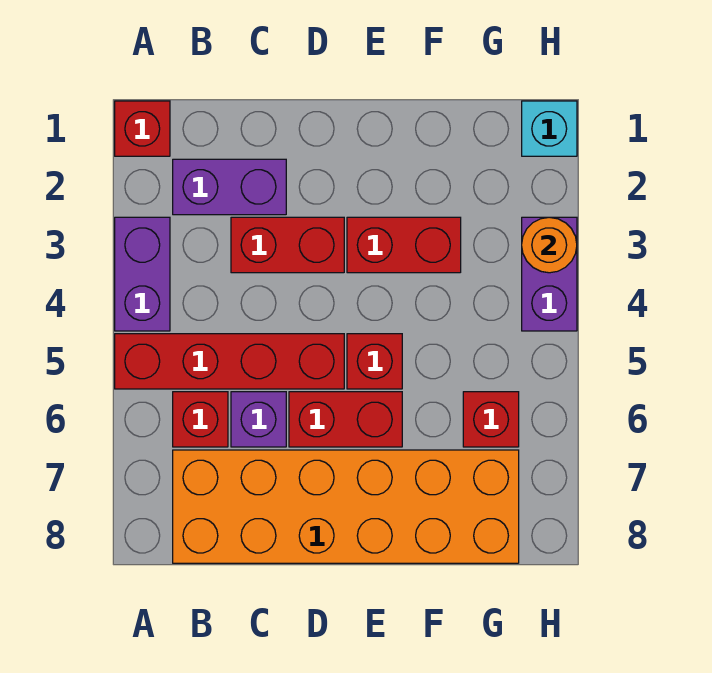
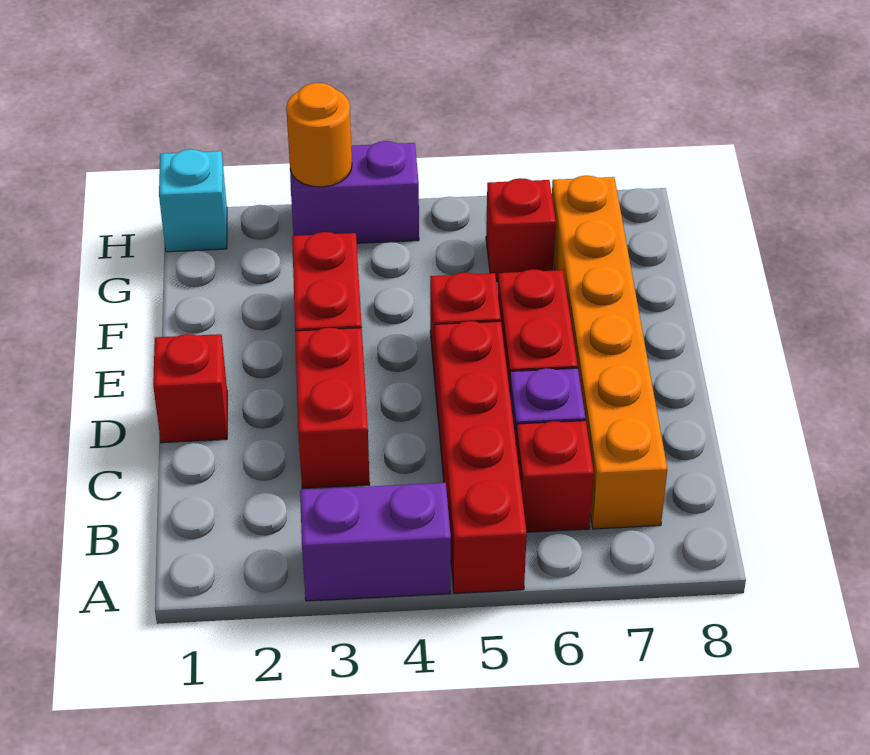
red 1x1 brick [115,101,170,156] -> red 1x1 brick moved to [153,334,227,443]
purple 1x2 brick [173,159,286,215] -> none
orange 2x6 brick [173,450,519,563] -> orange 1x6 brick [552,176,667,529]

